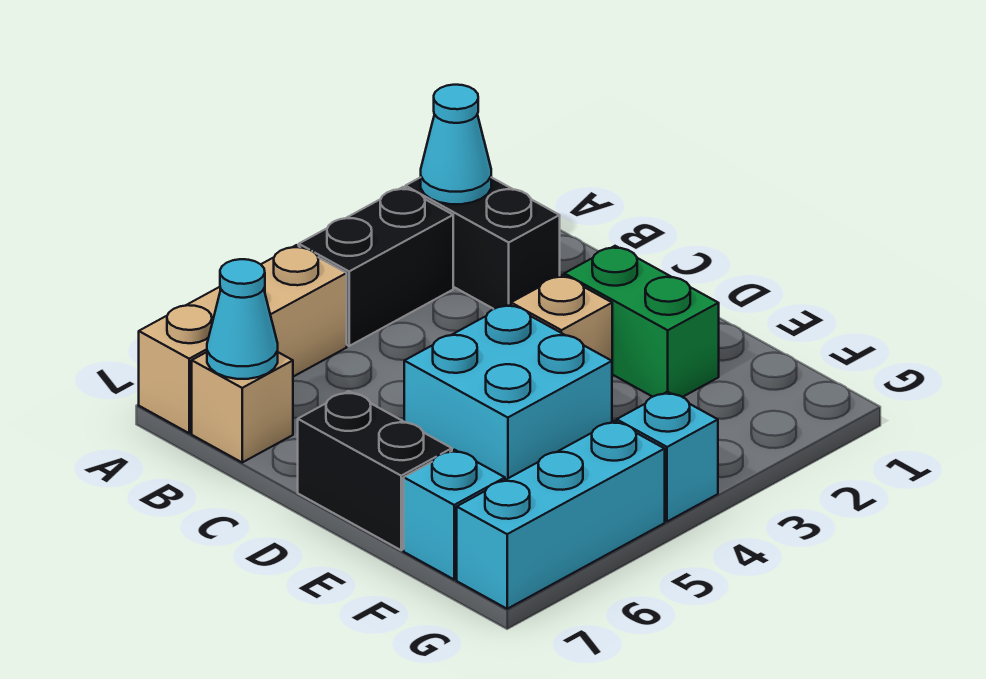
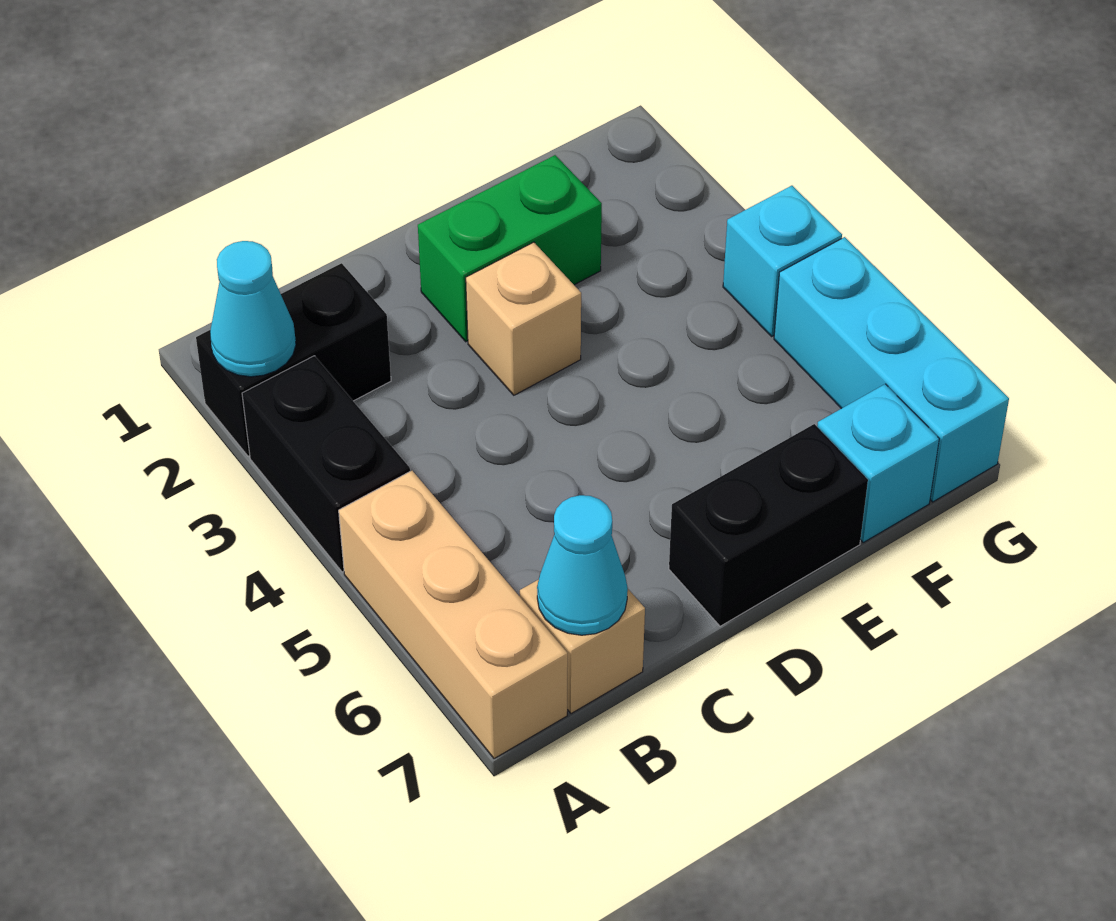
cyan 2x2 brick [404,304,612,480] -> none

